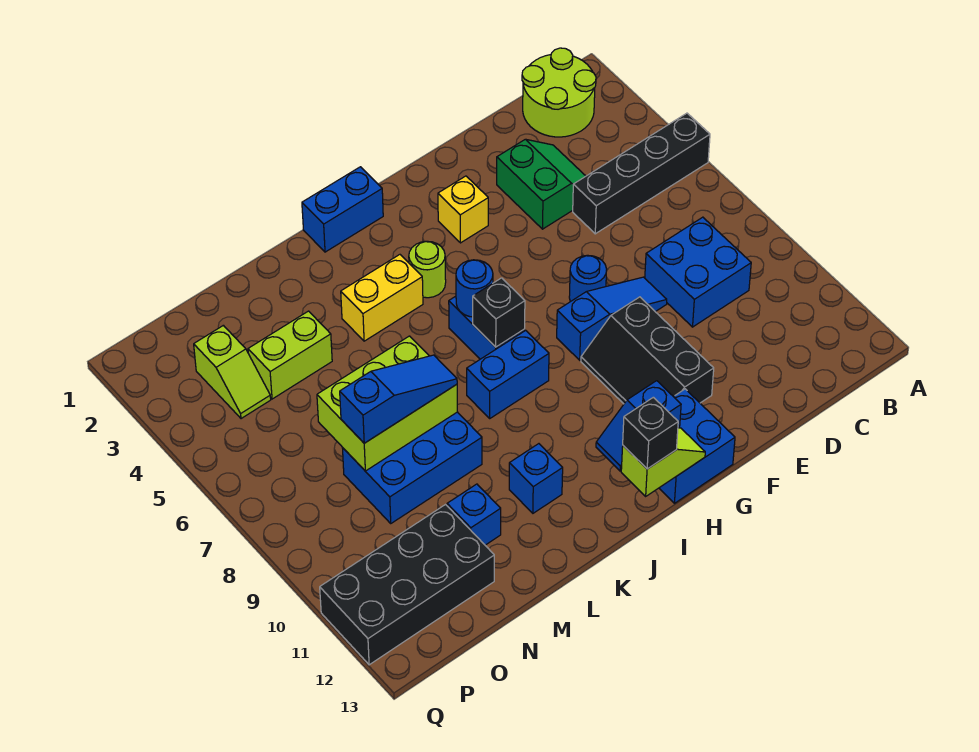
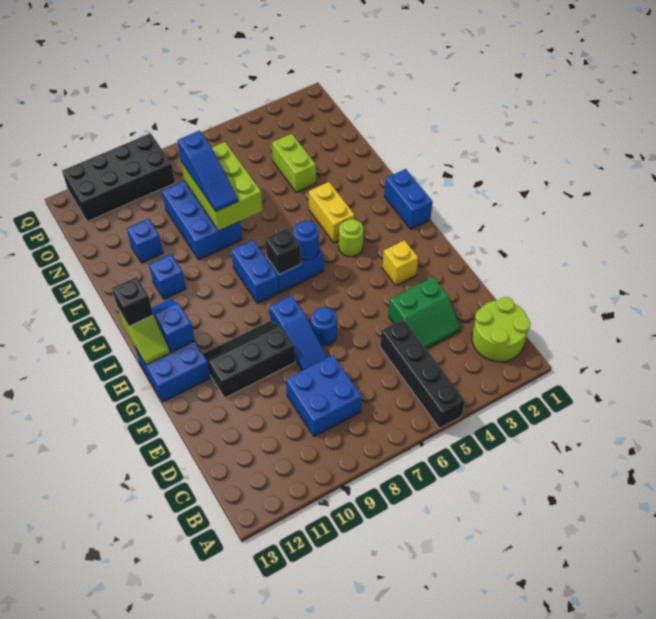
black 2x4 brick [320,505,494,665] -> black 2x4 brick turned to [62,133,175,222]
lime 1x2 slope [194,325,271,419] -> none

